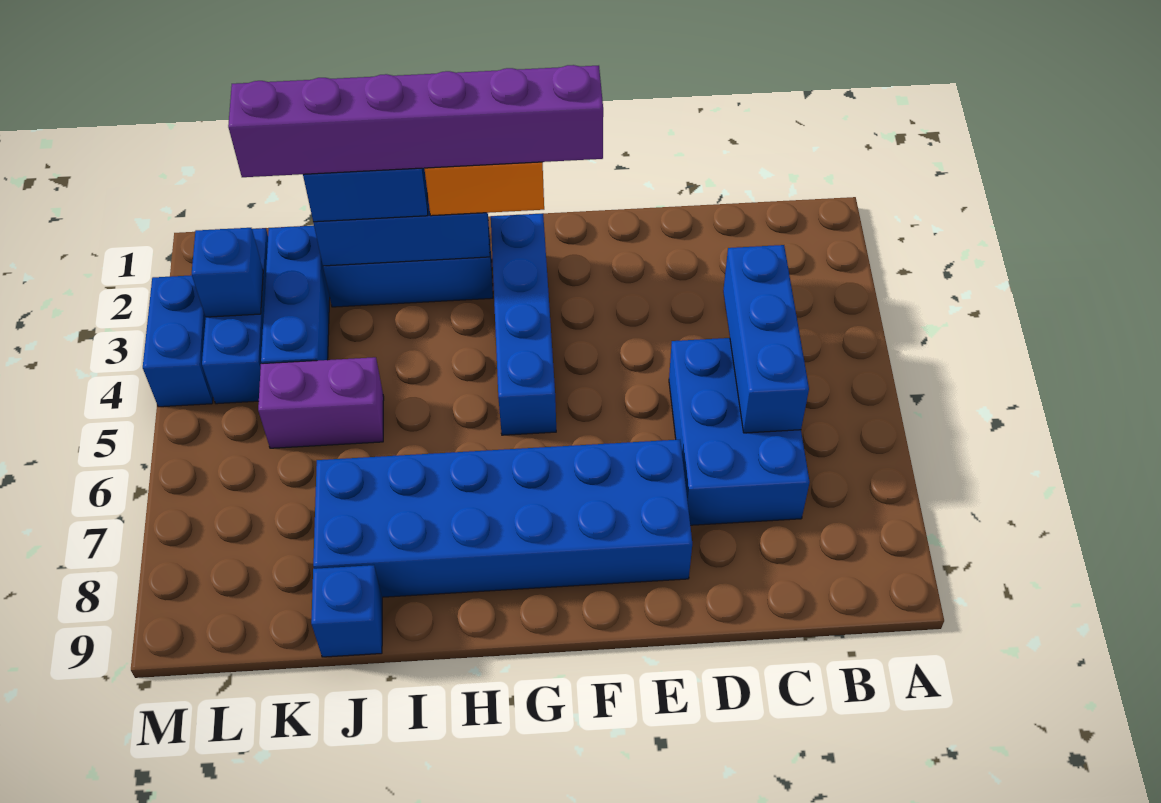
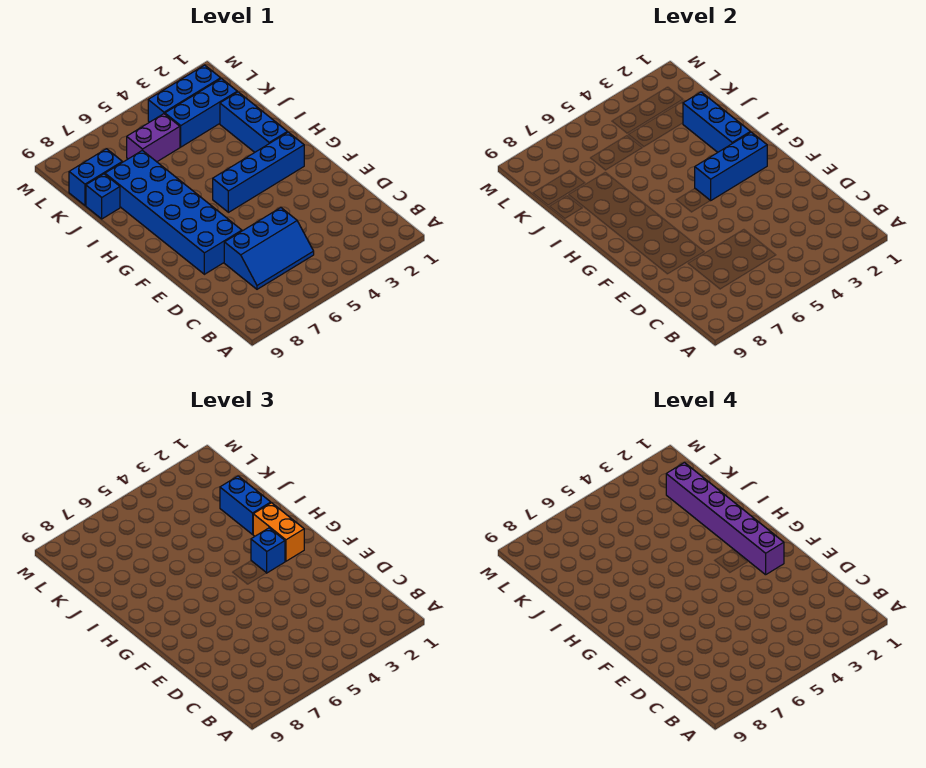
blue 1x3 brick [723,245,809,433] -> blue 1x3 brick moved to [695,132,767,201]
blue 2x3 brick [669,338,810,525] -> blue 2x3 slope [224,208,314,289]
purple 1x2 brick [258,357,384,448] -> purple 1x2 brick turned to [127,114,180,162]
blue 1x1 brick [192,228,263,317] -> blue 1x1 brick moved to [251,528,285,573]
blue 1x2 brick [143,275,213,407] -> blue 1x2 brick moved to [69,149,122,206]

